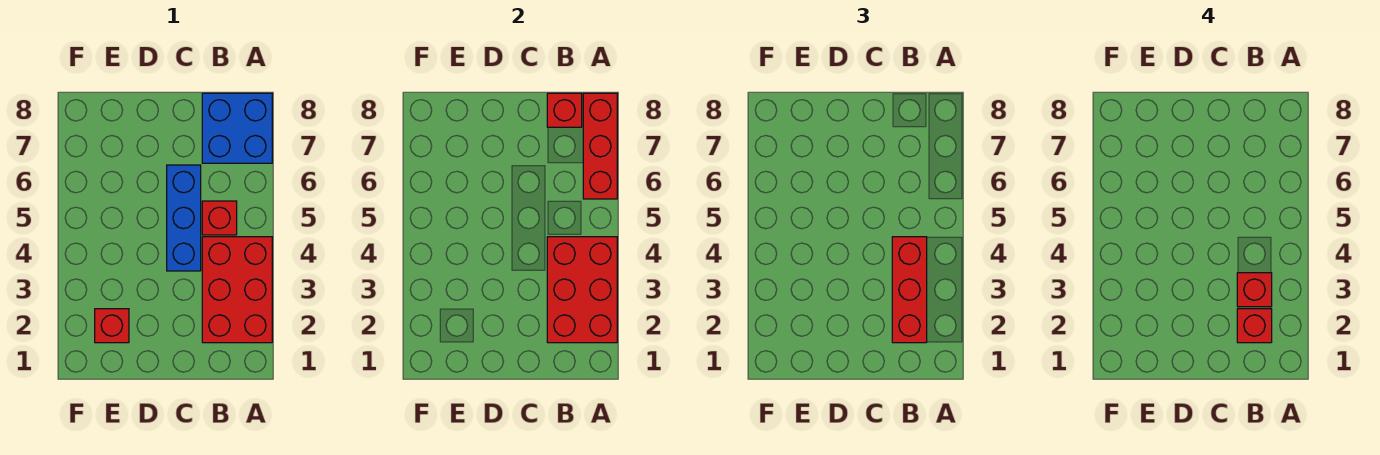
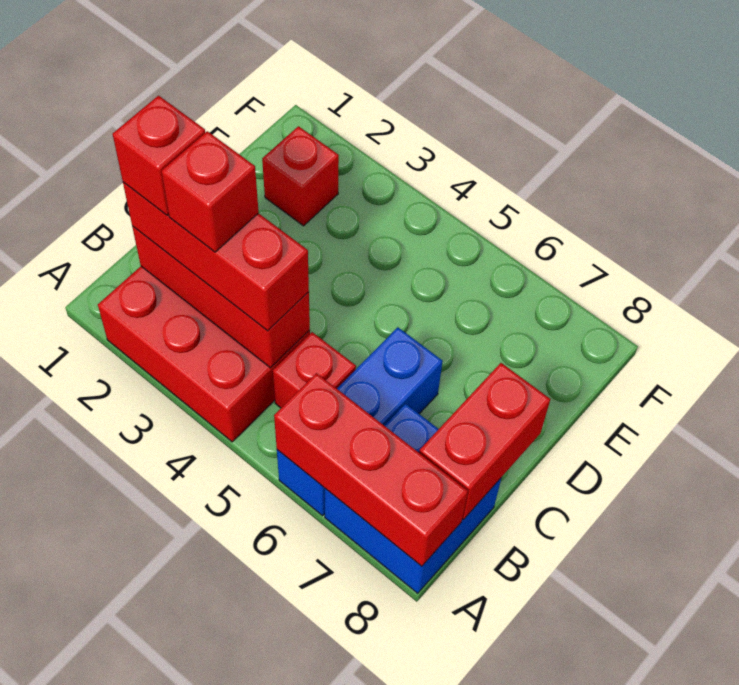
red 2x3 brick [547,237,617,343] -> red 1x3 brick [132,226,310,368]
red 1x1 brick [547,93,582,127] -> red 1x2 brick [419,363,550,520]
blue 1x3 brick [167,165,201,271] -> blue 1x3 brick turned to [277,327,442,516]

